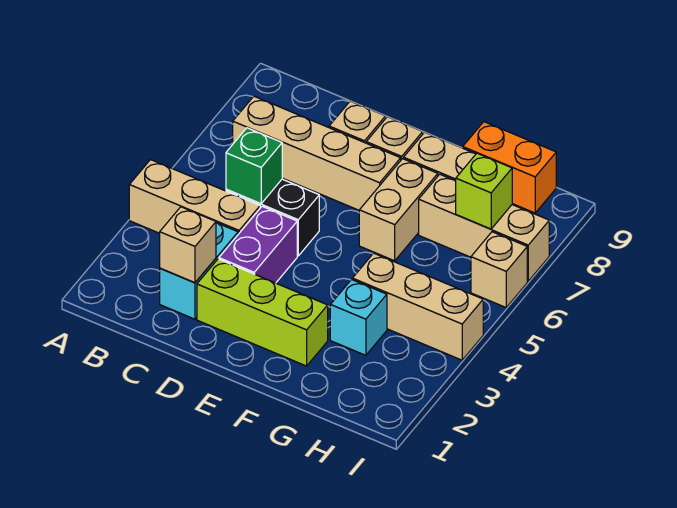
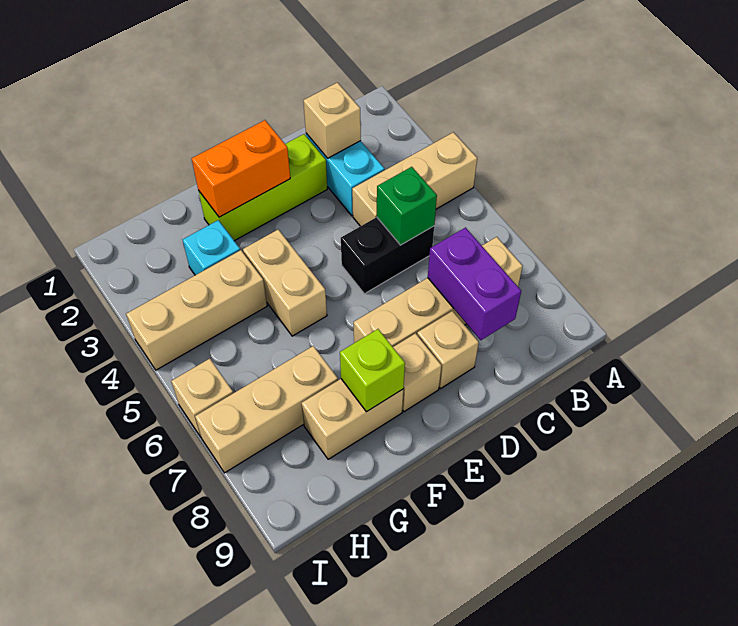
purple 1x2 brick [219,206,297,283] -> purple 1x2 brick moved to [428,228,521,340]
tan 1x2 brick [359,159,438,261] -> tan 1x2 brick moved to [243,230,327,336]
orange 1x2 brick [463,122,556,213] -> orange 1x2 brick moved to [192,120,290,217]
lime 1x1 brick [456,153,512,229] -> lime 1x1 brick moved to [340,329,405,412]

